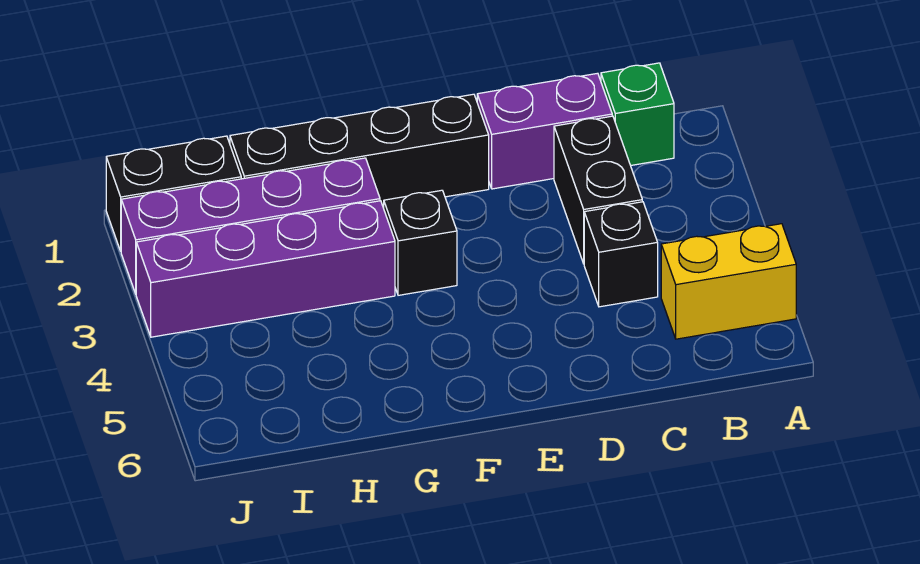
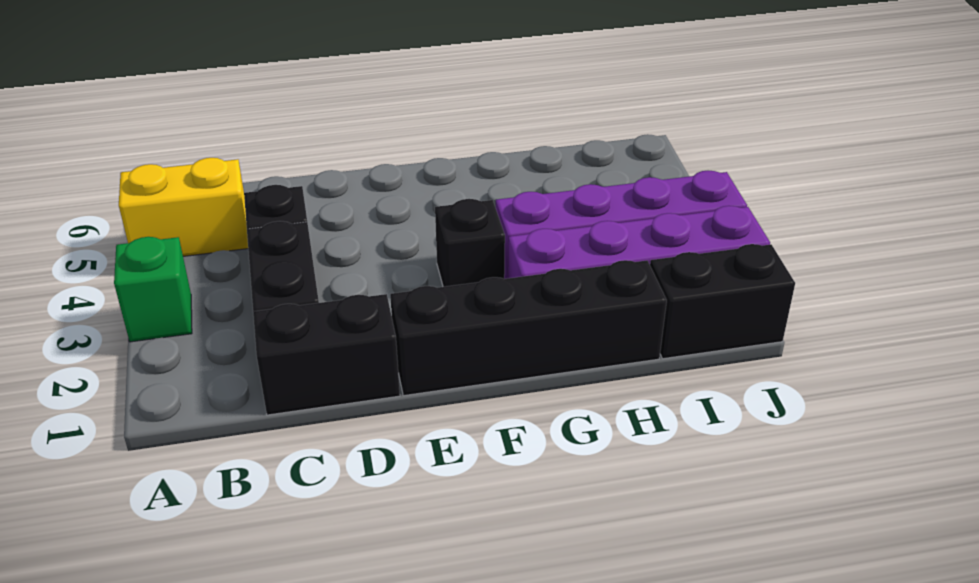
green 1x1 brick [601,63,674,166] -> green 1x1 brick moved to [114,237,192,342]
purple 1x2 brick [477,73,612,189] -> black 1x2 brick [253,294,400,415]

